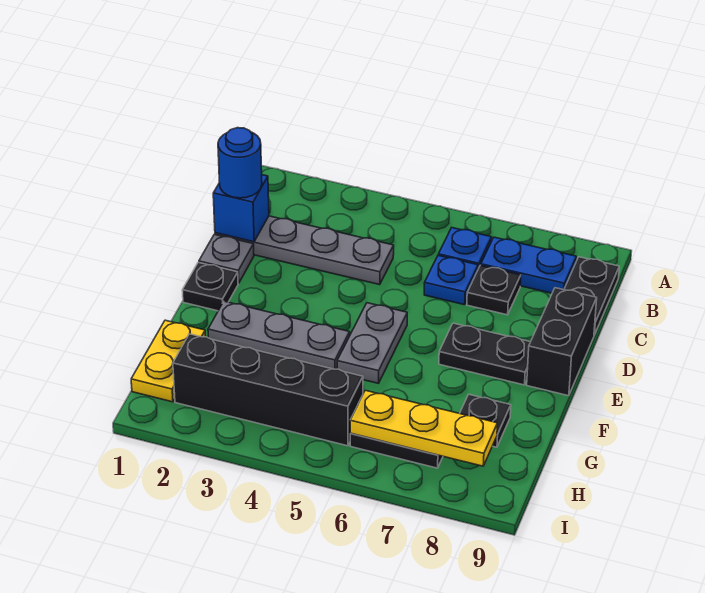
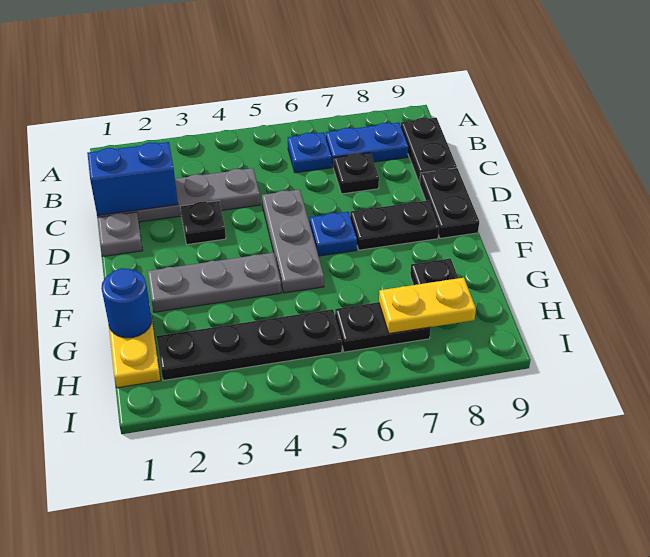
blue 1x1 brick [213,175,269,242] -> blue 1x2 brick [87,142,178,216]
blue 1x1 round brick [218,128,262,198] -> blue 1x1 round brick moved to [101,268,152,338]
blue 1x1 plate [424,256,478,305] -> blue 1x1 plate moved to [310,212,357,256]
black 1x2 brick [527,288,597,396] -> black 1x2 plate [420,168,479,238]
black 1x1 plate [182,263,238,311] -> black 1x1 plate moved to [180,201,226,245]
grey 1x2 plate [337,303,407,383] -> grey 1x3 plate [262,190,324,293]
black 1x4 brick [173,334,363,446] -> black 1x4 plate [157,309,342,380]
yellow 1x3 plate [350,390,498,466] -> yellow 1x2 plate [379,278,476,333]

